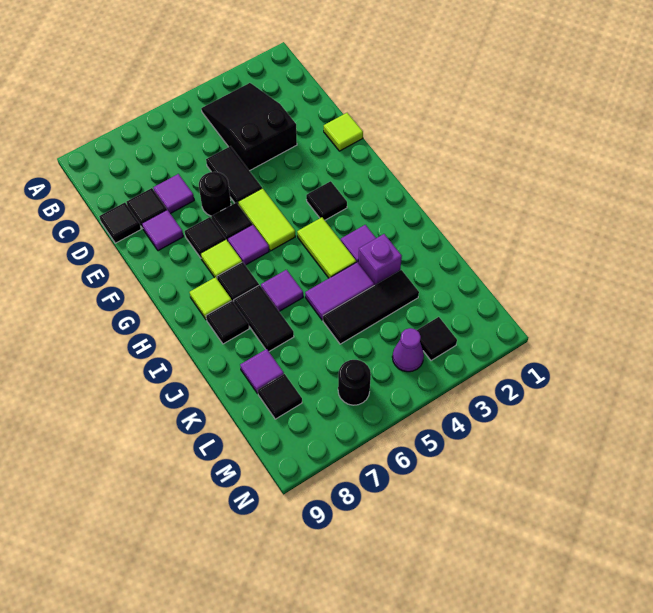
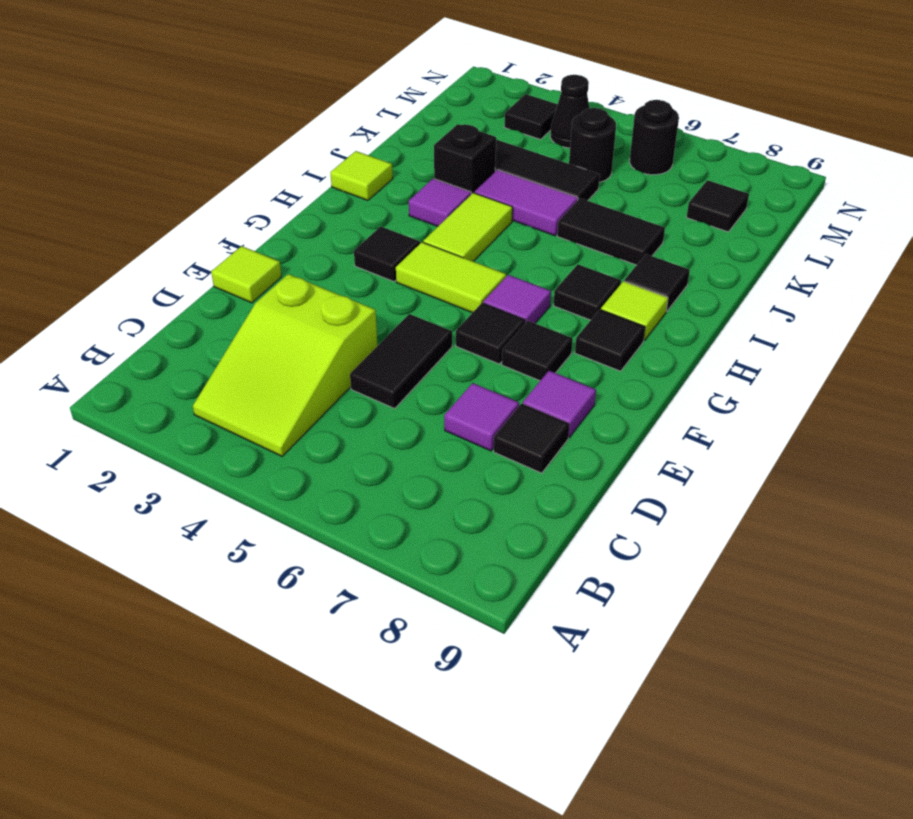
black 2x3 slope [201,83,297,171] -> lime 2x3 slope [193,274,378,456]
black 1x1 tile [99,203,141,243] -> black 1x1 tile moved to [575,309,645,371]
black 1x1 round brick [199,172,231,216] -> black 1x1 round brick moved to [569,108,616,183]
lime 1x2 tile [238,188,295,251] -> lime 1x2 tile turned to [396,242,506,313]
lime 1x1 tile [201,240,242,278] -> lime 1x1 tile moved to [330,151,393,200]
purple 1x1 tile [261,270,303,311] -> none
black 1x2 tile [234,285,294,351] -> black 1x2 tile turned to [557,198,665,265]
purple 1x1 brick [358,234,402,285] -> black 1x1 brick [434,124,496,194]
purple 1x1 tile [240,349,284,394] -> none
purple 1x1 cone [392,328,424,372] -> black 1x1 cone [550,75,589,148]

